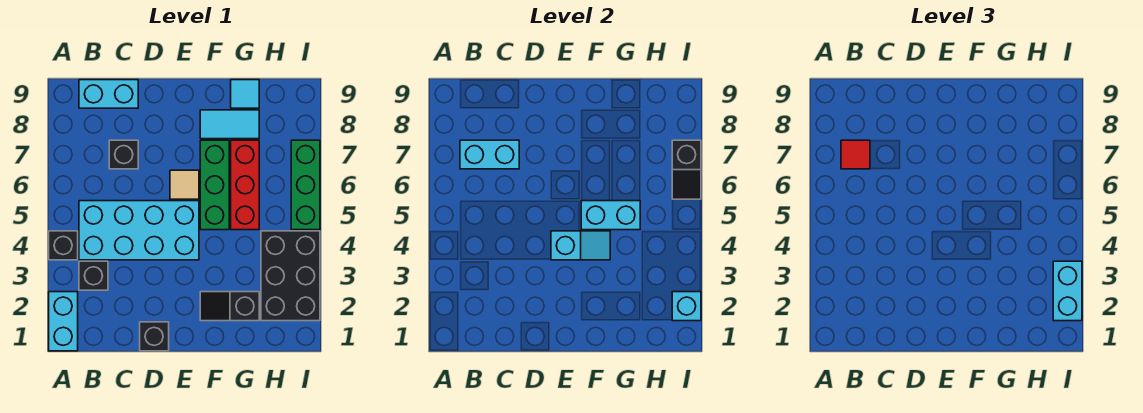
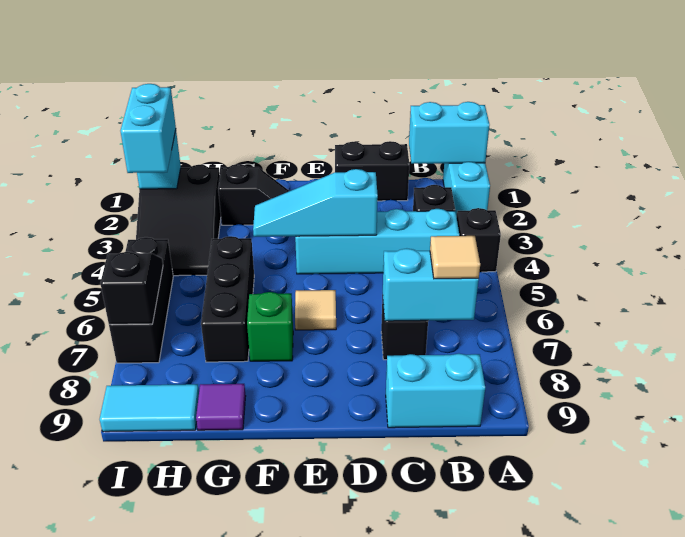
cyan 2x4 brick [79,201,199,260] -> cyan 1x4 brick [295,209,459,274]
red 1x1 tile [841,140,870,169] -> tan 1x1 tile [430,236,480,279]
black 1x1 brick [140,322,169,351] -> black 1x2 brick [335,141,409,201]
cyan 1x2 slope [551,231,610,260] -> cyan 1x3 slope [253,169,378,237]
green 1x3 brick [200,140,229,230] -> green 1x1 brick [247,292,293,361]
cyan 1x2 brick [581,201,640,230] -> cyan 1x2 brick moved to [409,102,489,164]
cyan 1x2 tile [200,110,259,139] -> cyan 1x2 tile moved to [100,384,199,432]
red 1x3 brick [231,140,259,230] -> black 1x3 brick [201,236,254,362]
cyan 1x1 tile [231,80,259,108] -> purple 1x1 tile [196,384,246,430]
black 2x3 brick [261,231,320,321] -> black 2x3 slope [136,165,221,276]
green 1x3 brick [291,140,320,230] -> black 1x3 brick [109,237,173,363]

